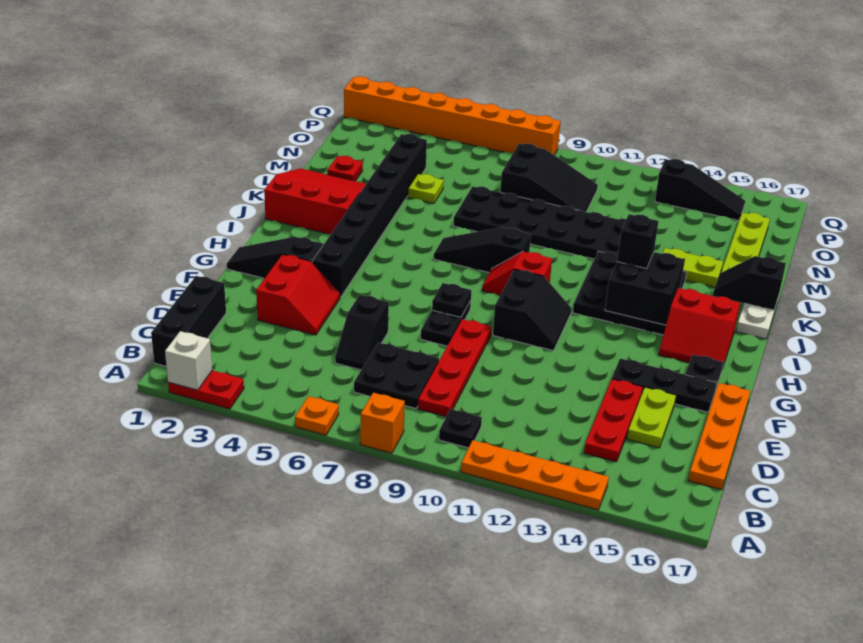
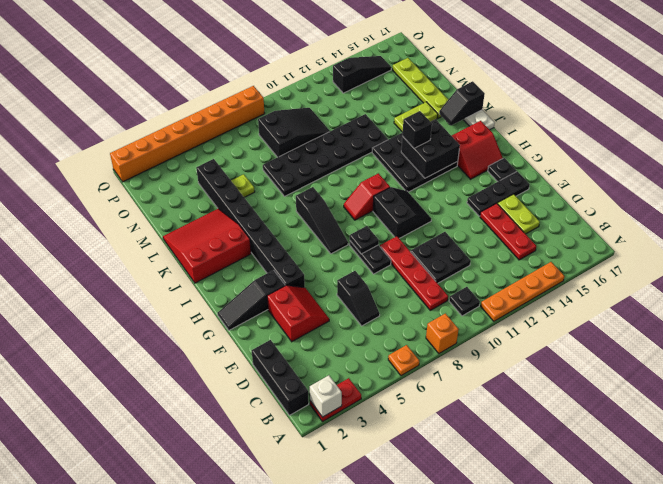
black 2x2 plate [354,342,439,408] -> black 2x2 plate moved to [410,232,471,283]
orange 1x4 plate [688,383,750,490] -> none
black 1x3 slope [434,227,531,273] -> black 1x3 slope turned to [296,187,348,254]
red 1x1 plate [327,156,363,181] -> none

